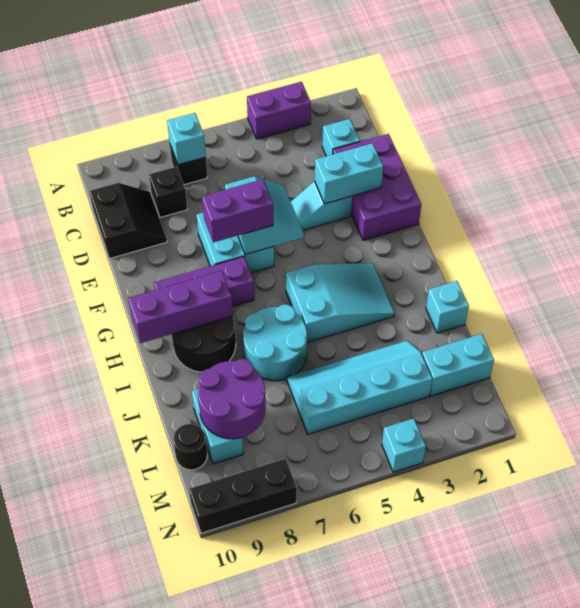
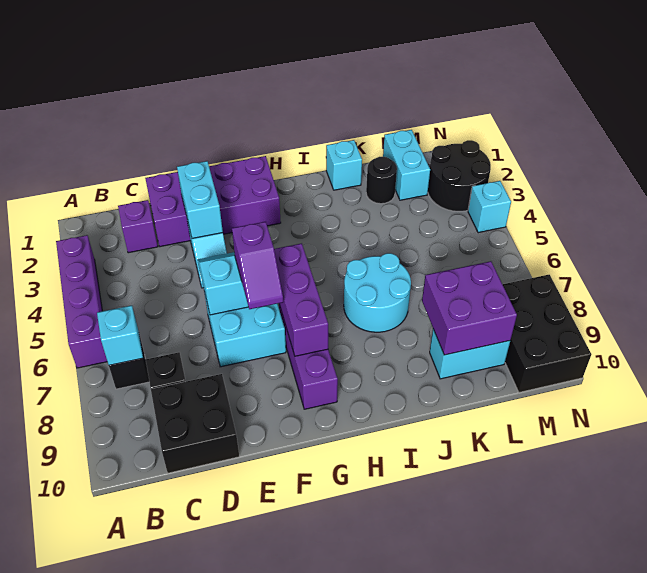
purple 1x2 brick [247,82,311,139] -> purple 1x4 brick [56,235,107,368]
cyan 1x1 brick [322,119,360,156] -> purple 1x1 brick [118,200,158,253]
black 2x2 slope [89,183,167,259] -> black 2x2 brick [151,374,239,473]
purple 2x3 brick [333,134,421,240] -> purple 2x4 brick [145,156,281,247]
purple 1x2 brick [202,179,273,242] -> purple 1x2 slope [232,222,283,309]
cyan 2x3 slope [286,263,395,343] -> none
black 2x2 round brick [172,316,236,372] -> black 2x2 round brick moved to [428,140,491,211]
purple 1x3 brick [128,271,233,343] -> purple 1x3 brick moved to [274,243,328,356]
cyan 2x4 slope [287,341,432,434] -> none
purple 2x2 round brick [198,359,266,439] -> purple 2x2 brick [422,261,517,355]
black 1x1 round brick [173,424,207,470] -> black 1x1 round brick moved to [366,157,397,204]
black 1x3 brick [189,459,297,533] -> black 2x3 brick [503,275,591,393]

